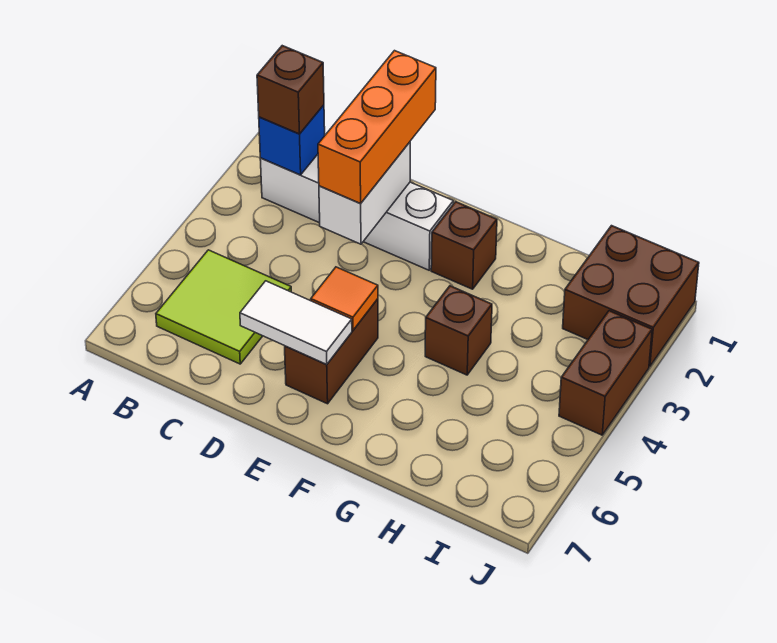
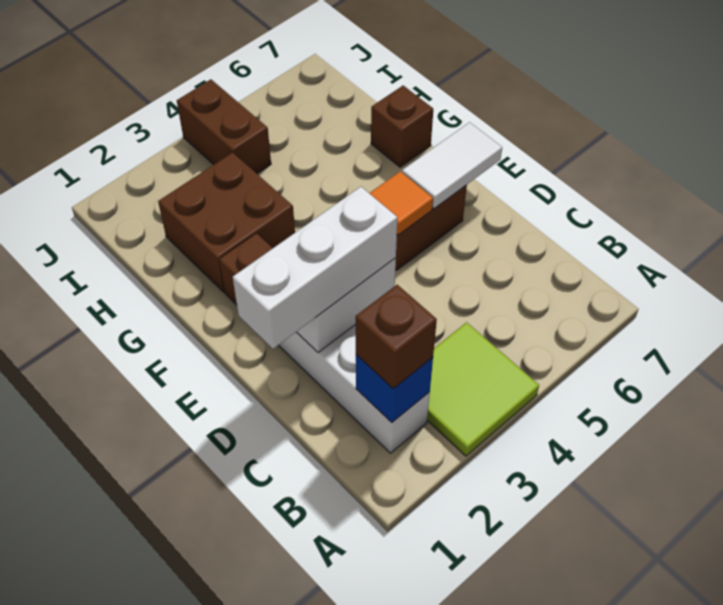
lime 2x2 tile [156,250,291,364] -> lime 2x2 tile moved to [427,322,539,456]
orange 1x3 brick [318,51,436,203] -> white 1x3 brick [233,187,397,349]
white 1x2 tile [240,281,352,365] -> white 1x2 tile turned to [402,122,502,209]
brown 1x1 brick [425,286,492,375] -> brown 1x1 brick moved to [371,86,433,167]
brown 2x2 brick [563,226,699,366] -> brown 2x2 brick moved to [158,153,295,292]
brown 1x2 brick [559,311,652,435] -> brown 1x2 brick turned to [177,79,271,173]

